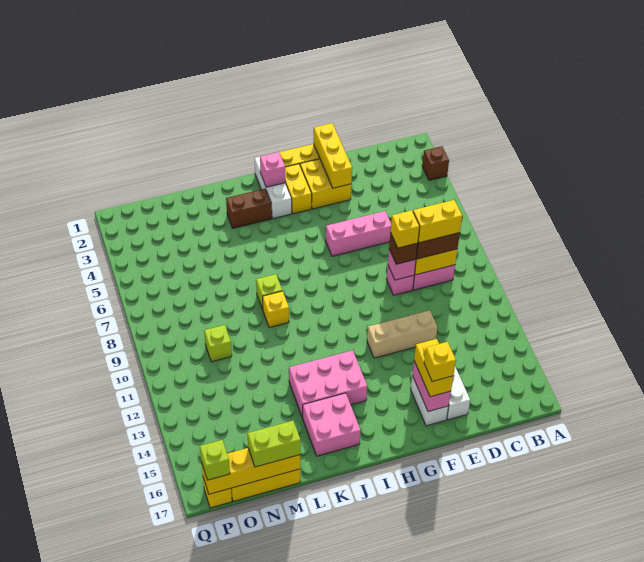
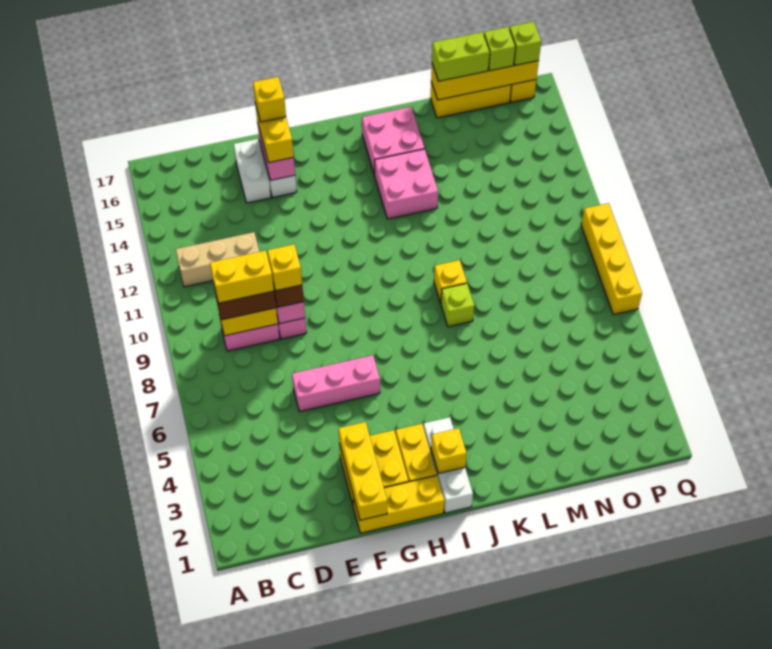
brown 1x1 brick [422,146,449,180] -> none
tan 1x3 brick [367,310,437,358] -> tan 1x3 brick moved to [176,232,259,287]
pink 1x1 brick [260,152,285,187] -> yellow 1x1 brick [431,428,466,473]
pink 2x3 brick [289,350,367,418] -> pink 2x2 brick [375,149,438,219]
brown 1x2 brick [226,189,272,228] -> none
lime 1x1 brick [204,325,232,362] -> lime 1x1 brick moved to [484,27,516,71]
none -> yellow 1x4 brick [581,203,642,315]

